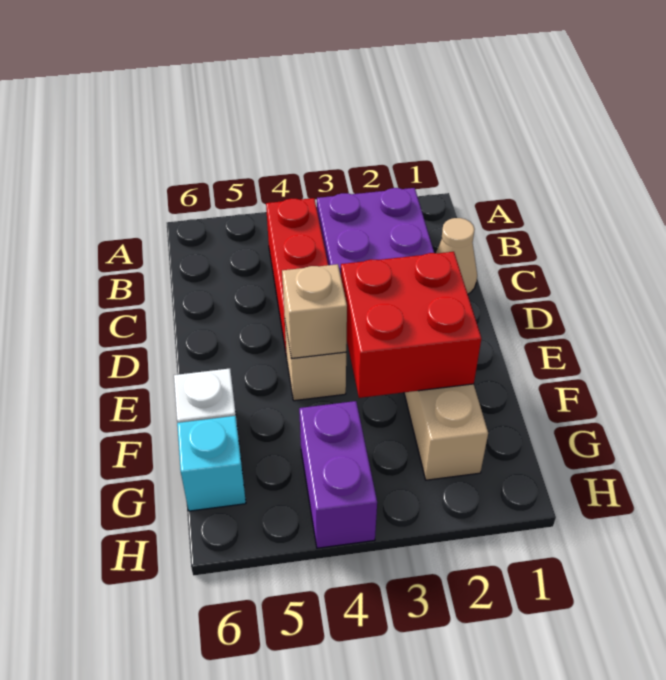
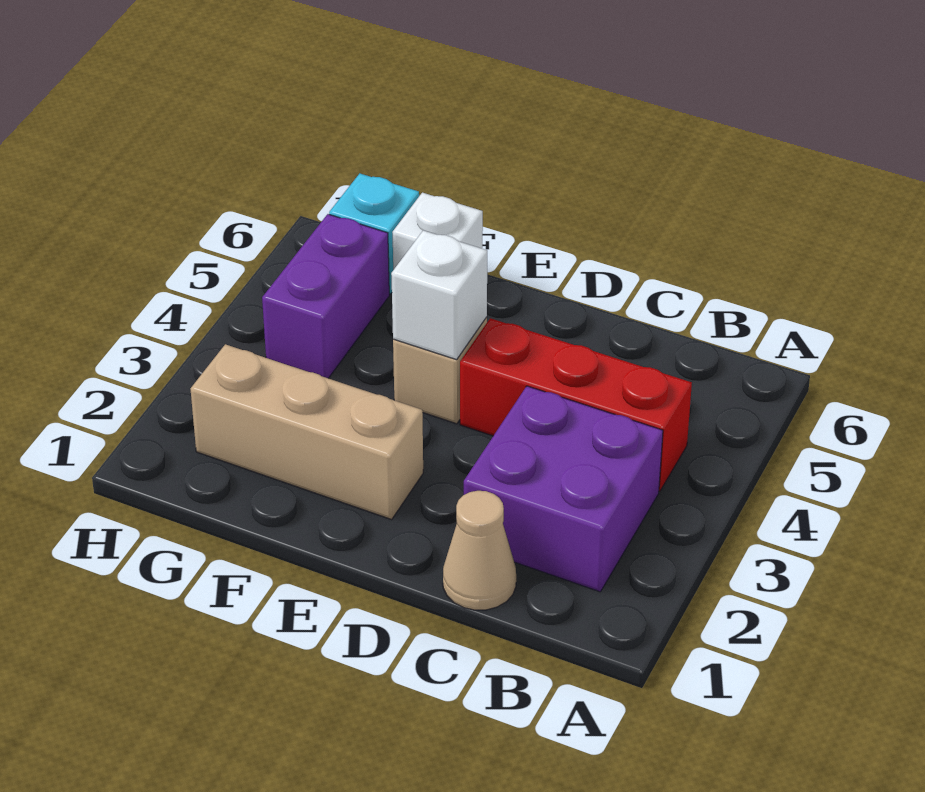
red 2x2 brick [341,252,481,398] -> none
tan 1x1 brick [282,264,347,359] -> white 1x1 brick [391,231,487,360]
purple 1x2 brick [299,401,377,548] -> purple 1x2 brick turned to [262,214,389,378]

